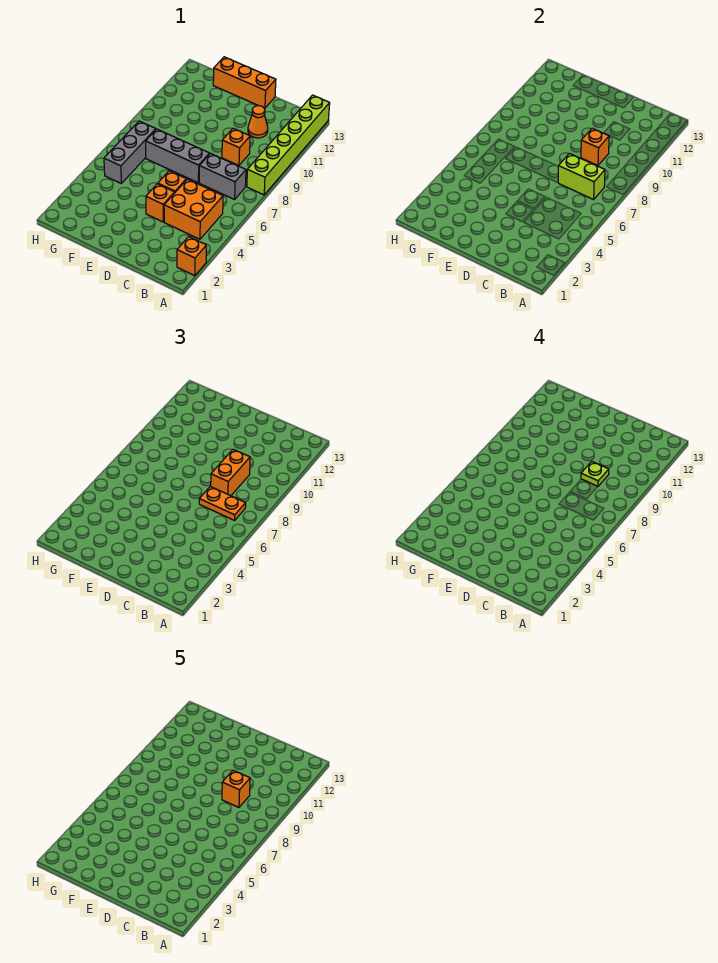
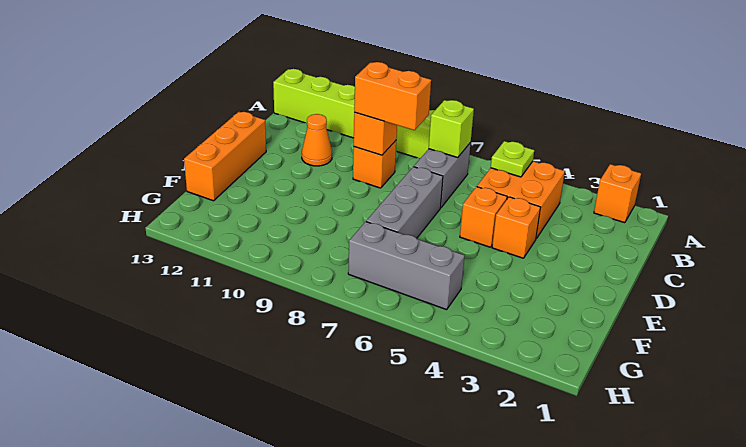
lime 1x2 brick [558,154,605,199] -> lime 1x1 brick [429,100,474,158]
orange 1x2 plate [199,486,246,520] -> none
lime 1x1 plate [581,462,609,486] -> lime 1x1 plate moved to [491,141,534,177]
orange 1x1 brick [222,770,250,807] -> none

